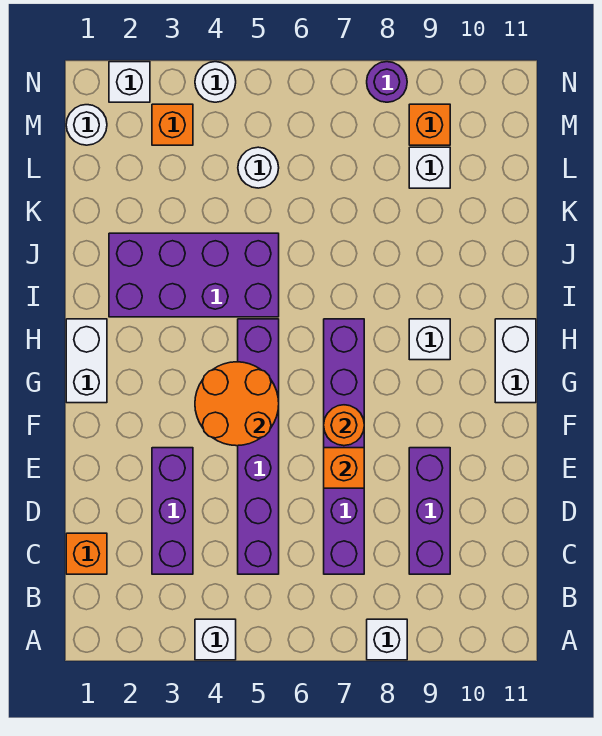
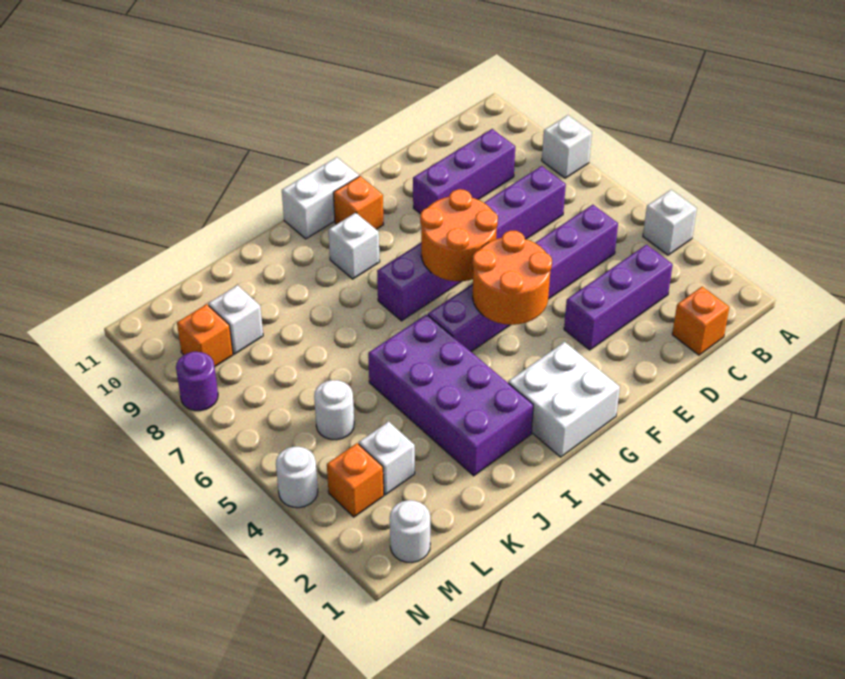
orange 1x1 brick [324,448,364,488] -> orange 1x1 brick moved to [333,176,384,229]
orange 1x1 round brick [324,405,364,446] -> orange 2x2 round brick [420,189,498,281]
white 1x2 brick [66,319,107,403] -> white 2x2 brick [508,342,620,457]
white 1x1 brick [109,62,150,102] -> white 1x1 brick moved to [359,421,415,495]

